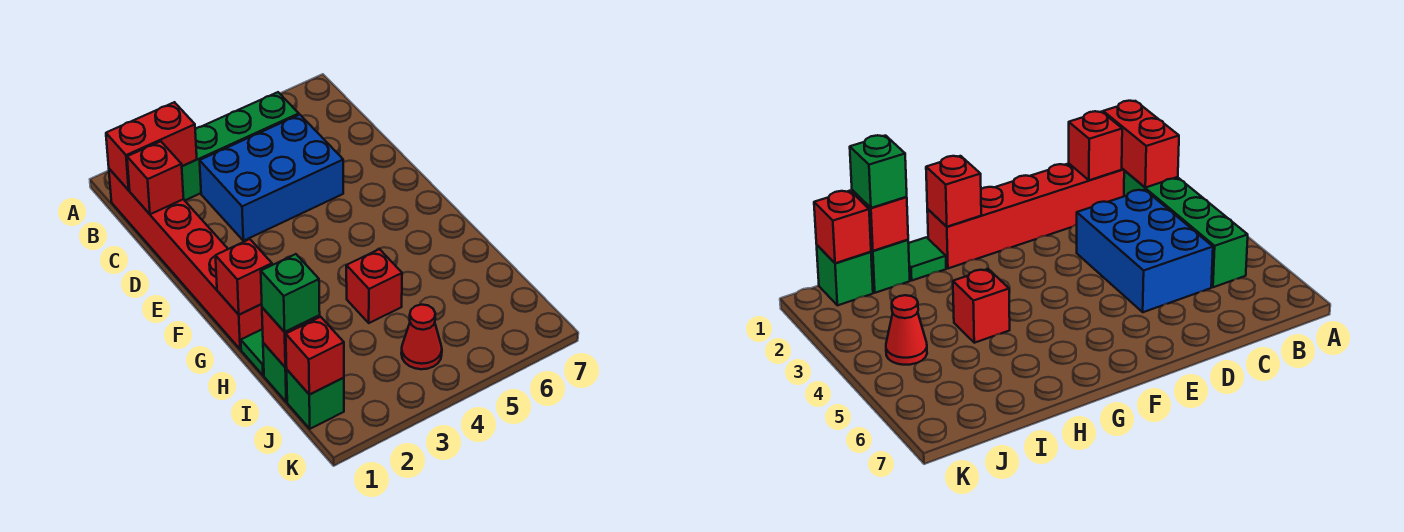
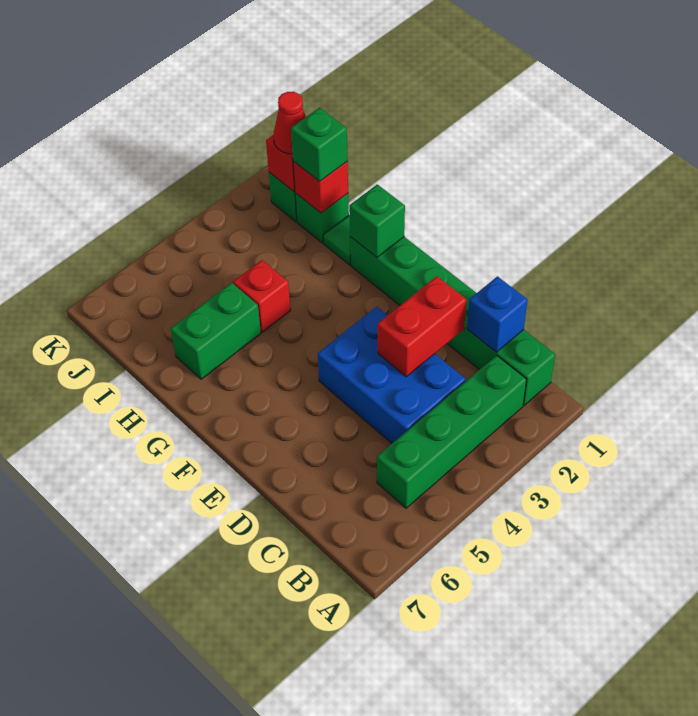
red 1x6 brick [109,169,263,349] -> green 1x6 brick [350,237,555,405]
red 1x2 brick [106,102,197,190] -> red 1x2 brick moved to [378,276,466,377]
red 1x1 brick [127,141,184,214] -> blue 1x1 brick [467,276,527,352]
blue 2x3 brick [200,115,343,241] -> blue 2x3 brick turned to [318,307,466,443]
red 1x1 brick [215,239,272,315] -> green 1x1 brick [349,184,405,257]
none -> green 1x2 brick [171,283,261,379]
red 1x1 cone [401,305,442,369] -> red 1x1 cone moved to [273,92,306,154]

